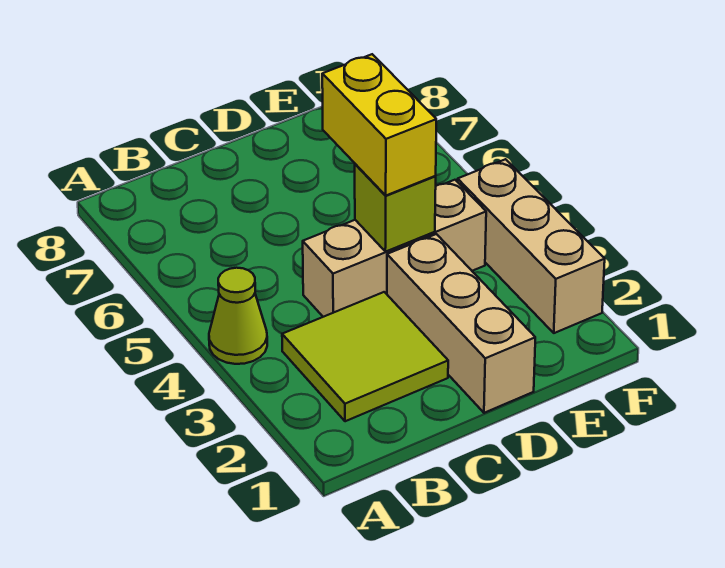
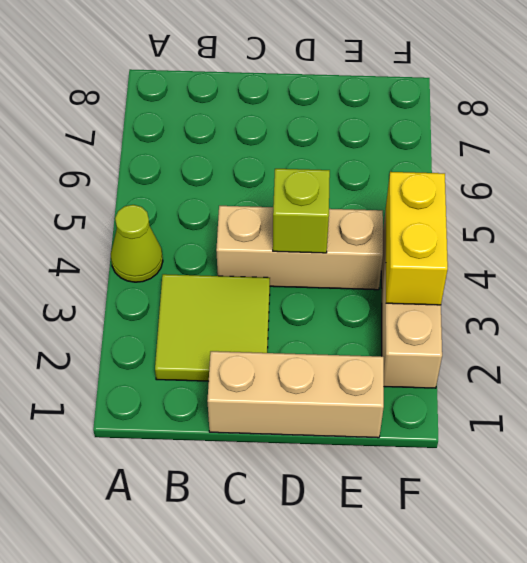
tan 1x3 brick [387,234,535,413] -> tan 1x3 brick turned to [207,351,384,438]
yellow 1x2 brick [322,54,436,196] -> yellow 1x2 brick moved to [386,172,448,305]

